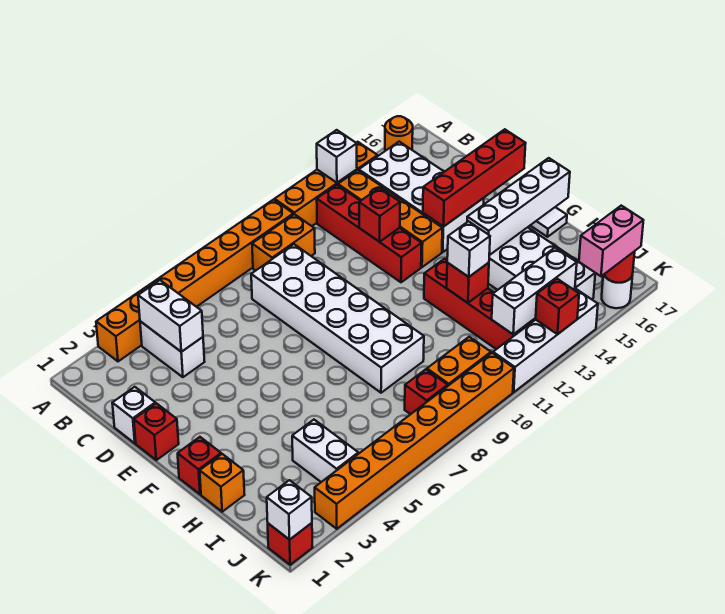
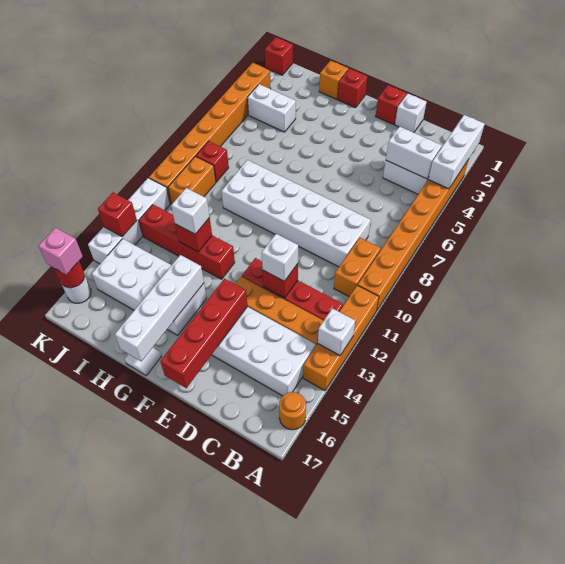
white 1x3 brick [492,248,577,335] -> white 1x3 brick moved to [428,115,485,189]
white 1x1 brick [267,480,312,540] -> white 1x1 brick moved to [262,234,298,281]
pink 1x2 brick [579,206,643,276] -> pink 1x1 brick [38,228,83,275]

